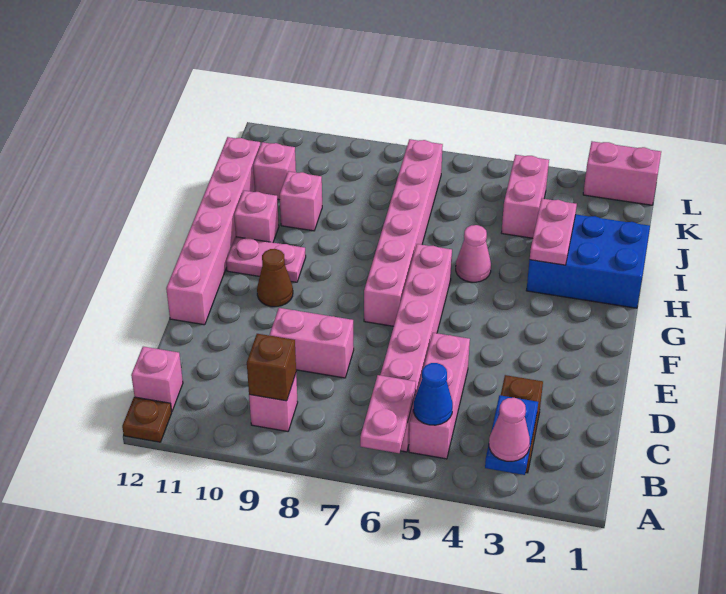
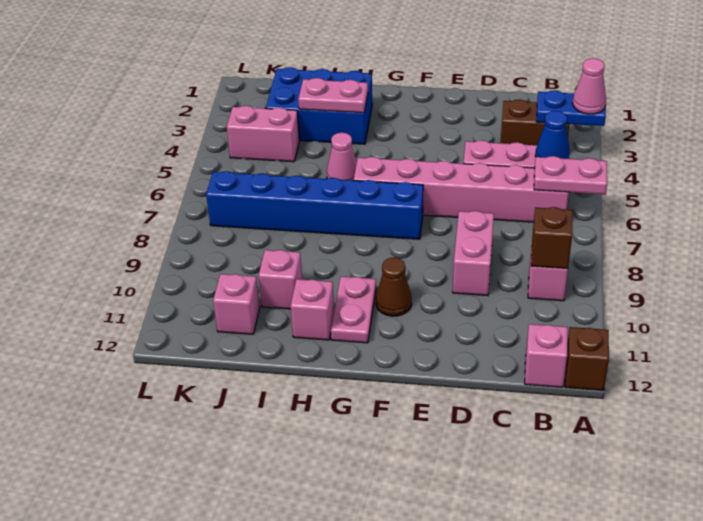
brown 1x1 plate [122,397,172,442] -> brown 1x1 brick [565,327,609,390]
pink 1x6 brick [166,137,260,325] -> none
pink 1x6 brick [364,139,443,326] -> blue 1x6 brick [206,171,423,239]
blue 2x3 brick [526,215,650,308] -> blue 2x3 brick turned to [266,67,372,144]
pink 1x2 brick [583,141,661,205] -> none

